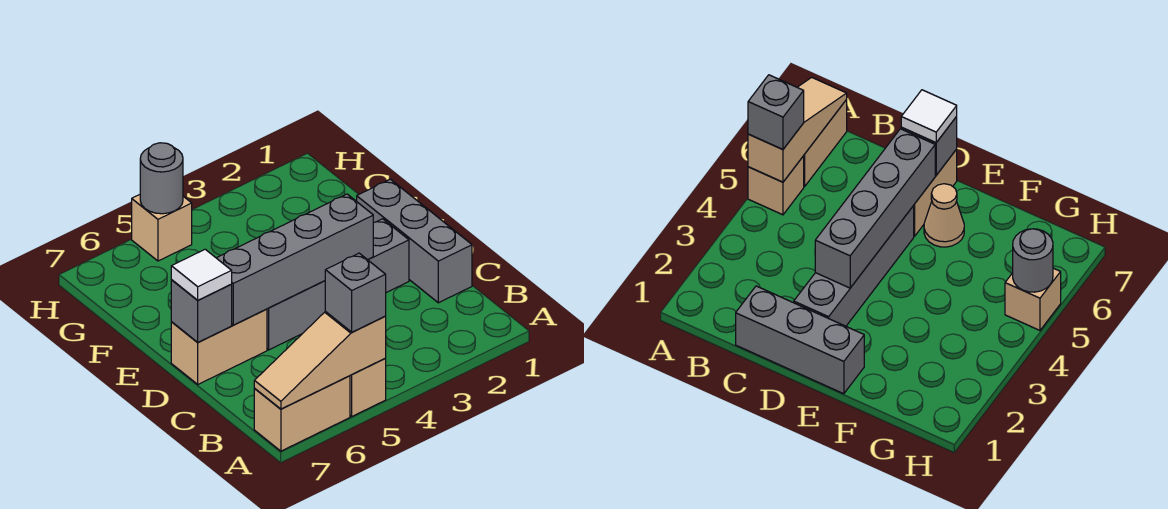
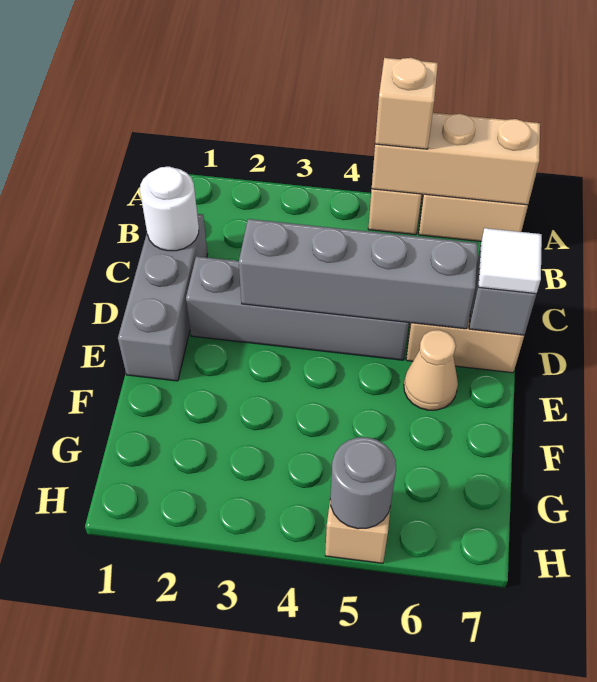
tan 1x3 slope [254,312,386,409] -> tan 1x3 brick [372,113,540,205]
grey 1x1 brick [325,253,386,332] -> tan 1x1 brick [375,58,438,149]
none -> white 1x1 round brick [140,167,199,251]

